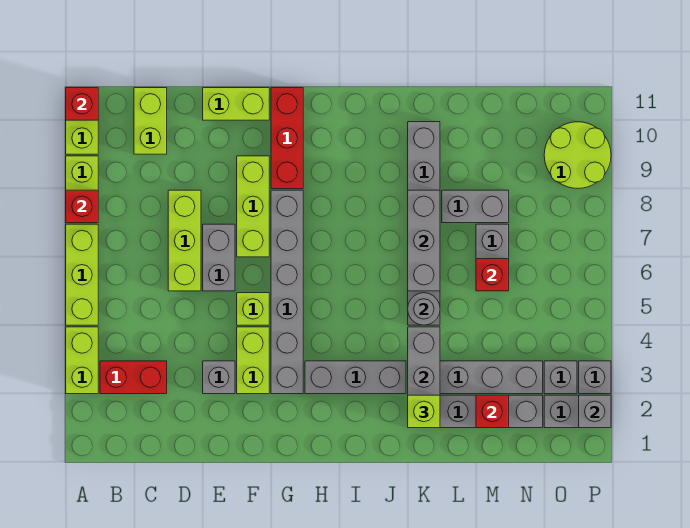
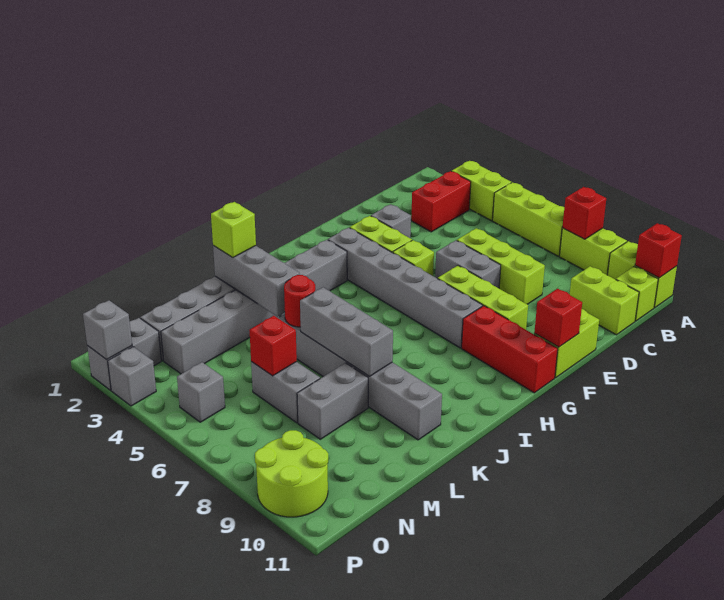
none -> lime 1x1 brick [616,267,658,321]
grey 1x1 round brick [408,293,440,325] -> red 1x1 round brick [284,275,315,327]
red 1x1 brick [476,395,509,428] -> red 1x1 brick moved to [534,289,582,347]
grey 1x1 brick [544,361,577,394] -> grey 1x1 brick moved to [177,362,225,422]

